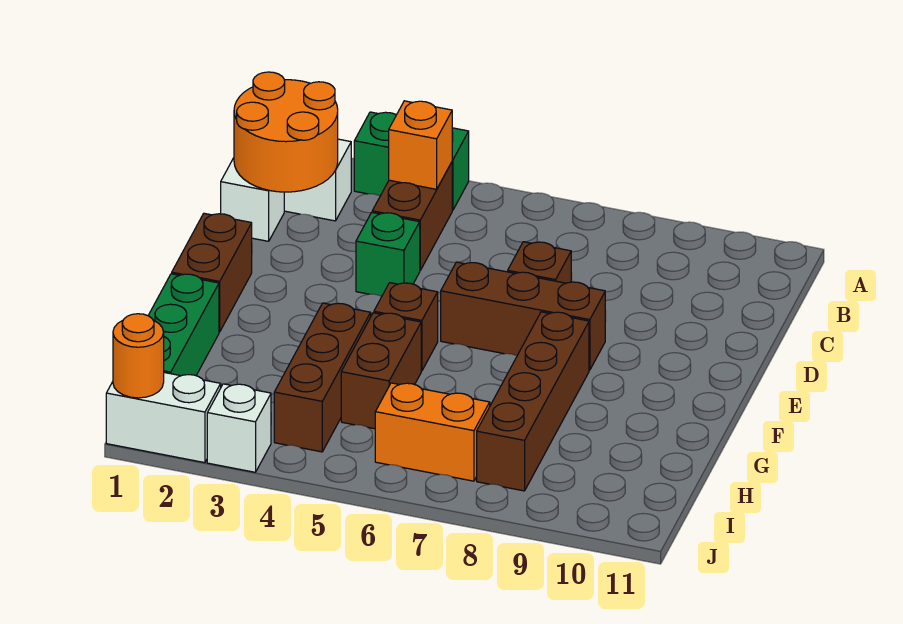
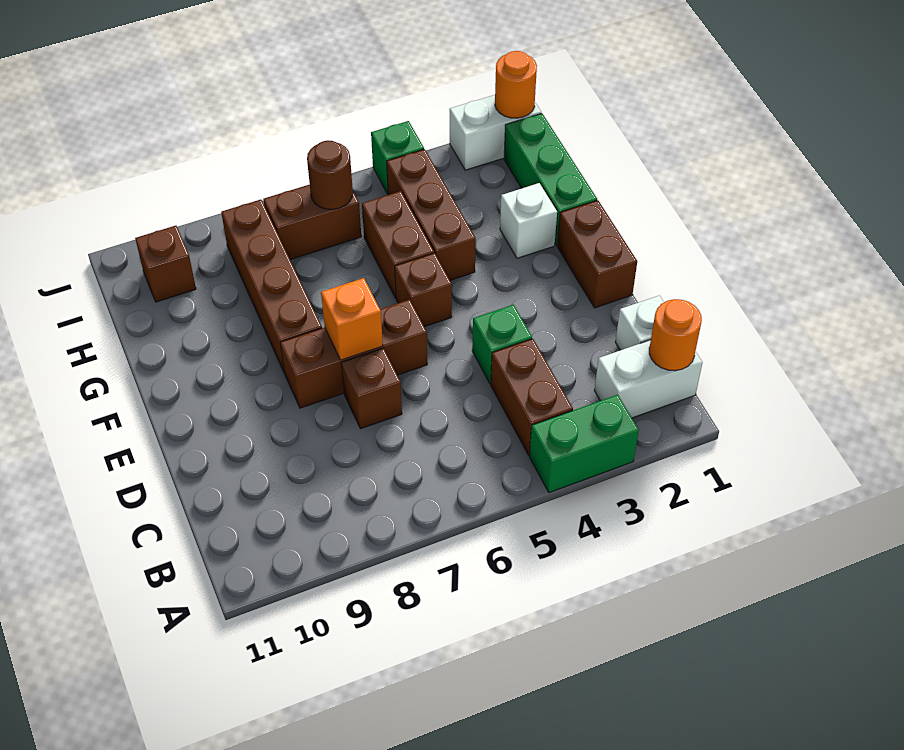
orange 2x2 round brick [234,72,338,192] -> orange 1x1 round brick [649,299,702,371]
orange 1x1 brick [389,101,452,189] -> orange 1x1 brick moved to [321,278,383,360]
orange 1x2 brick [375,383,490,481] -> brown 1x2 brick [263,185,361,260]
none -> brown 1x1 round brick [307,141,353,209]
none -> brown 1x1 brick [135,226,196,302]
white 1x1 brick [207,384,271,472] -> white 1x1 brick moved to [500,183,557,258]
none -> green 1x1 brick [371,121,424,194]

